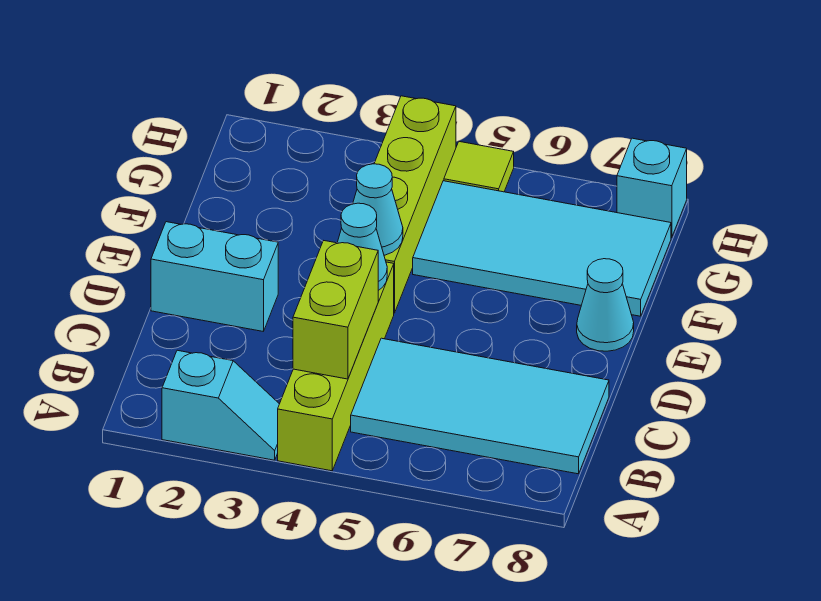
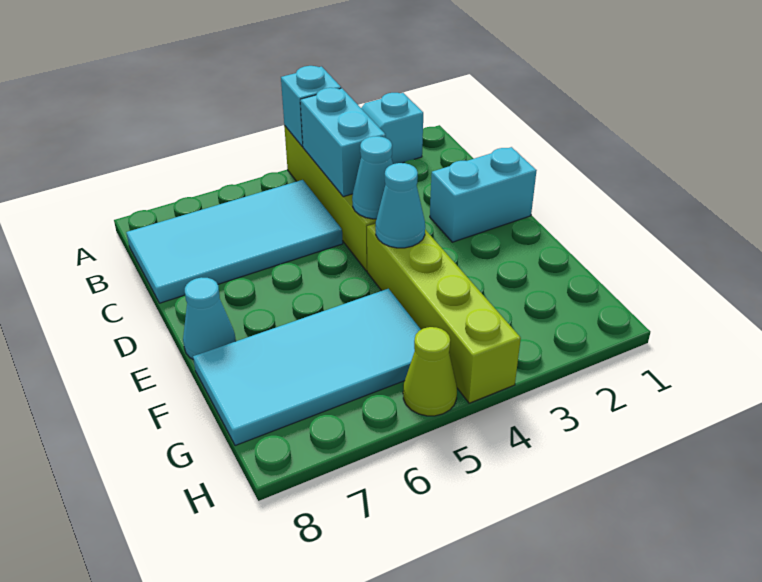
lime 1x2 brick [293,241,378,379] -> cyan 1x2 brick [300,88,386,197]
lime 1x1 tile [444,142,514,192] -> lime 1x1 cone [403,327,457,416]
cyan 1x1 brick [617,138,687,238] -> cyan 1x1 brick moved to [281,66,341,147]

